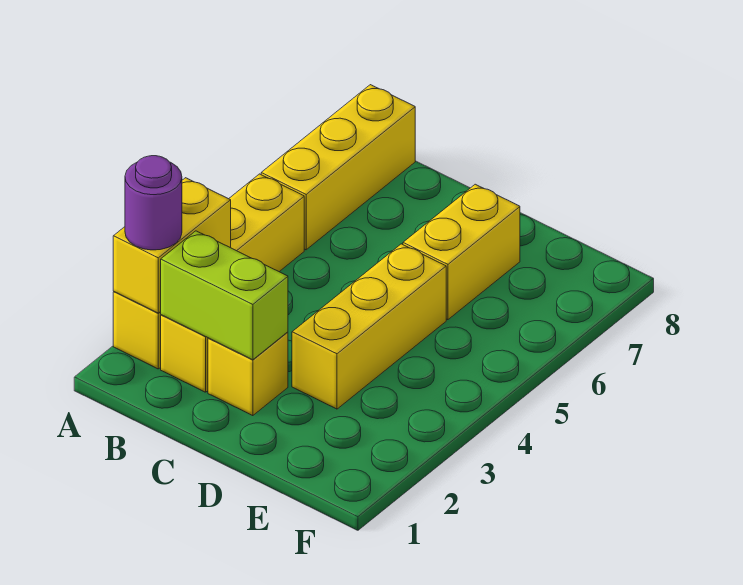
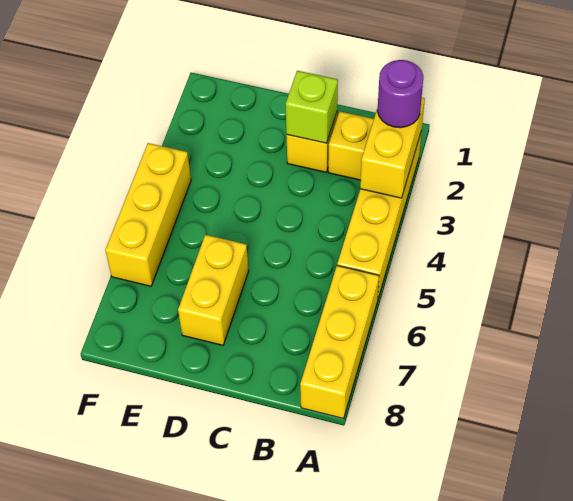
lime 1x2 brick [161,231,288,360] -> lime 1x1 brick [286,71,338,143]
yellow 1x3 brick [292,244,446,409] -> yellow 1x3 brick moved to [105,143,191,286]

